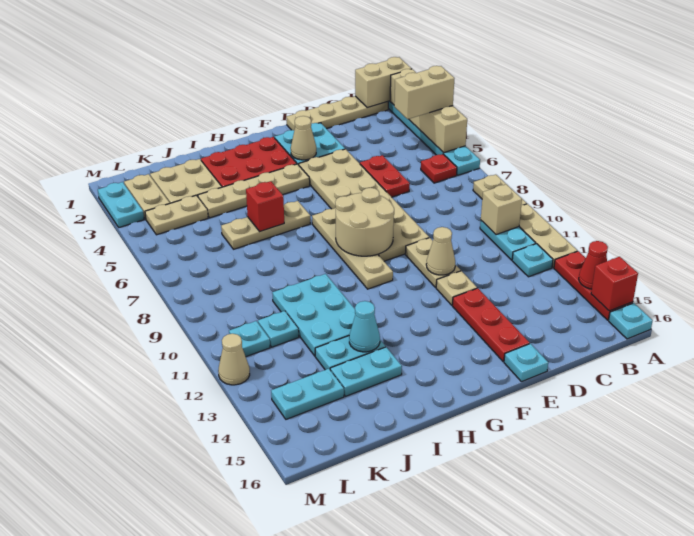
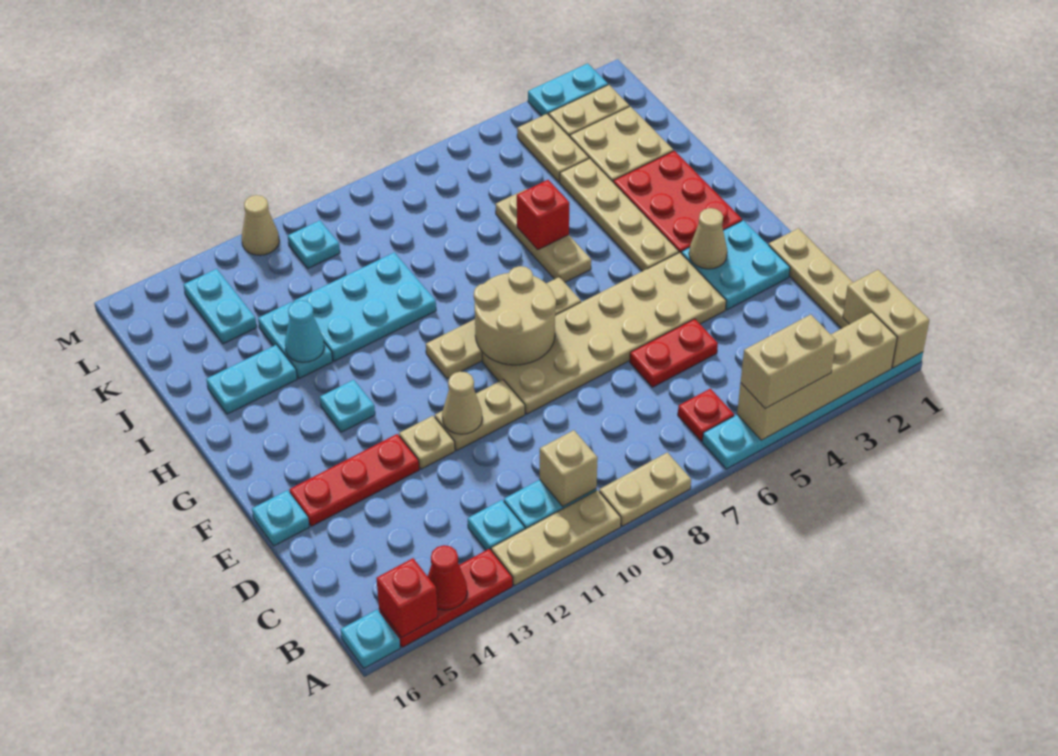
tan 1x2 brick [394,66,454,119] -> tan 1x2 brick turned to [741,314,836,408]
cyan 1x2 plate [330,347,402,396] -> cyan 1x2 plate turned to [206,345,297,414]
cyan 1x1 plate [258,311,299,347] -> cyan 1x1 plate moved to [320,380,375,432]

